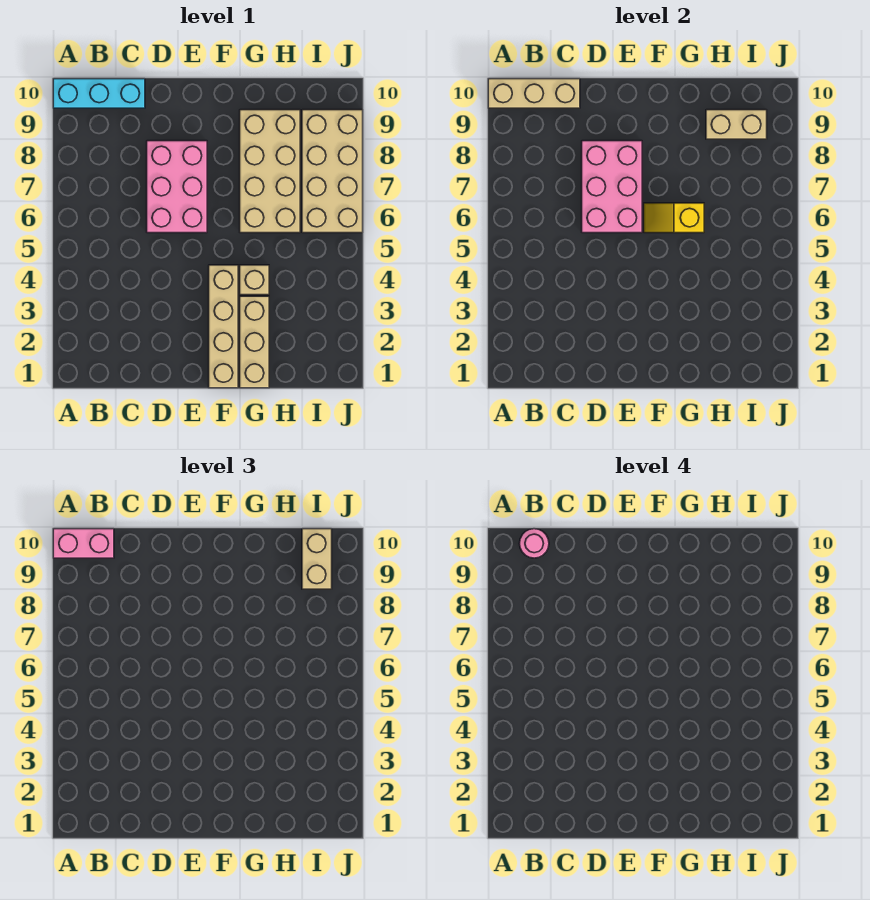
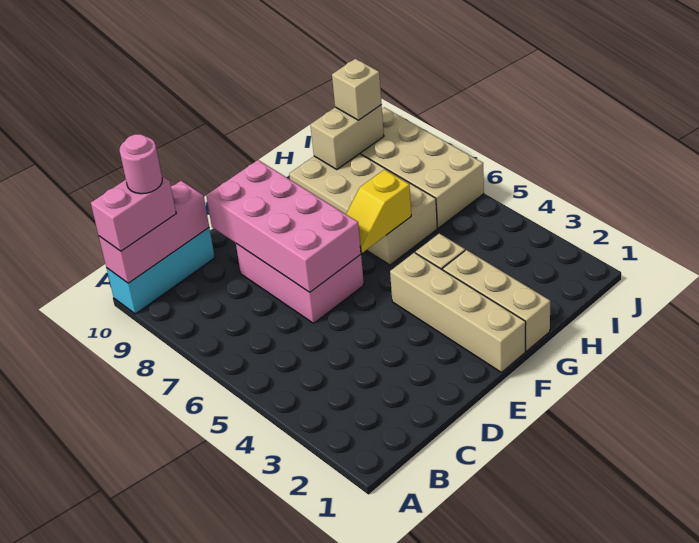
tan 1x3 brick [488,79,580,108] -> pink 1x3 brick [99,181,209,283]
pink 2x3 brick [582,141,642,233] -> pink 2x4 brick [206,160,361,292]
tan 1x2 brick [302,529,332,589] -> tan 1x1 brick [332,59,382,120]

